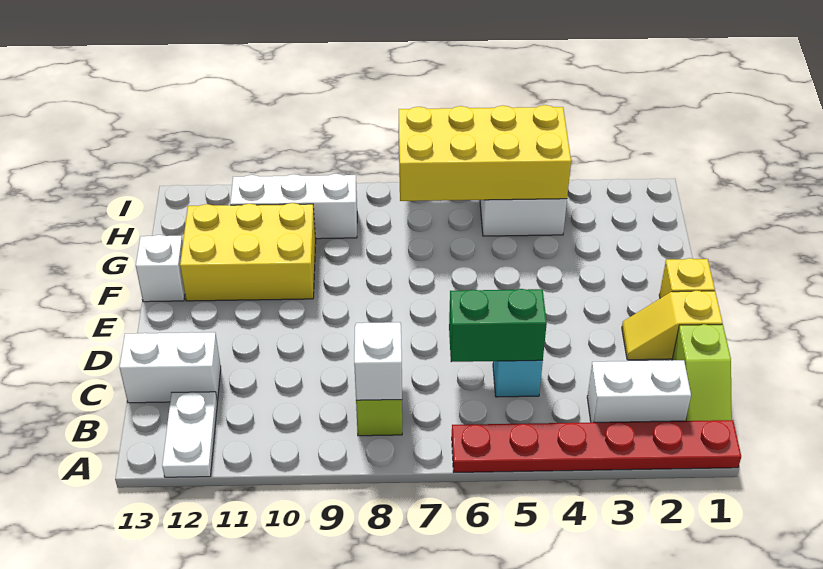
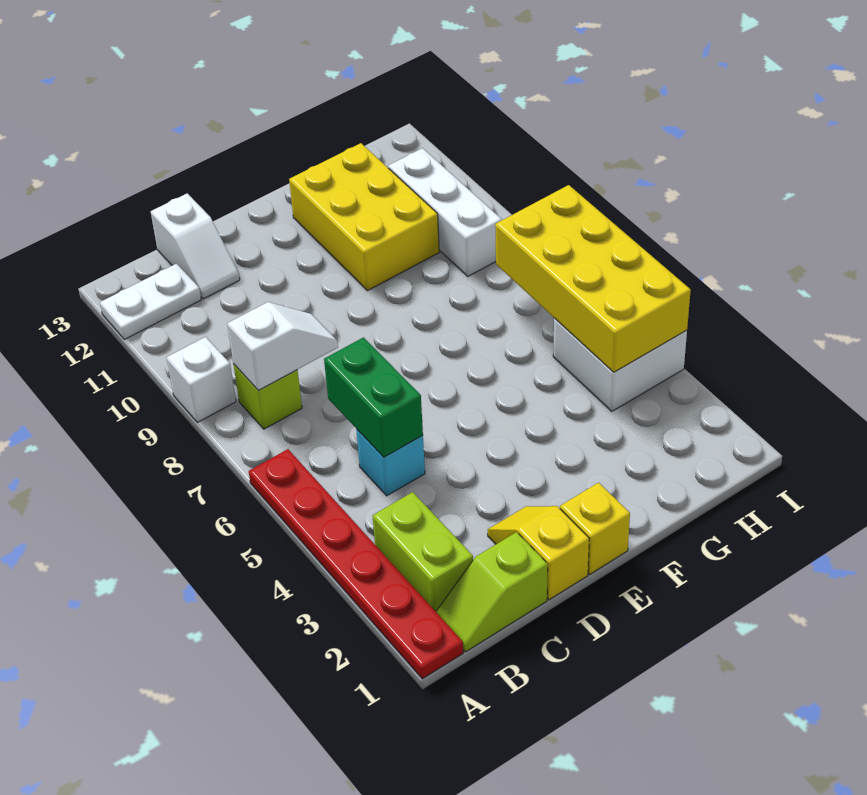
white 1x2 brick [587,360,691,422] -> lime 1x2 brick [373,492,473,611]
white 1x2 brick [120,332,221,403] -> white 1x2 slope [151,193,240,299]
white 1x1 brick [136,235,185,302] -> white 1x1 brick moved to [167,337,236,422]

